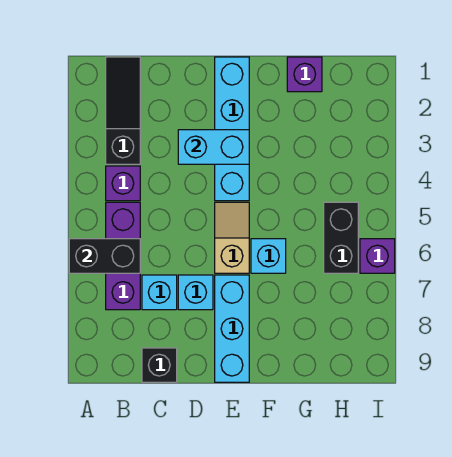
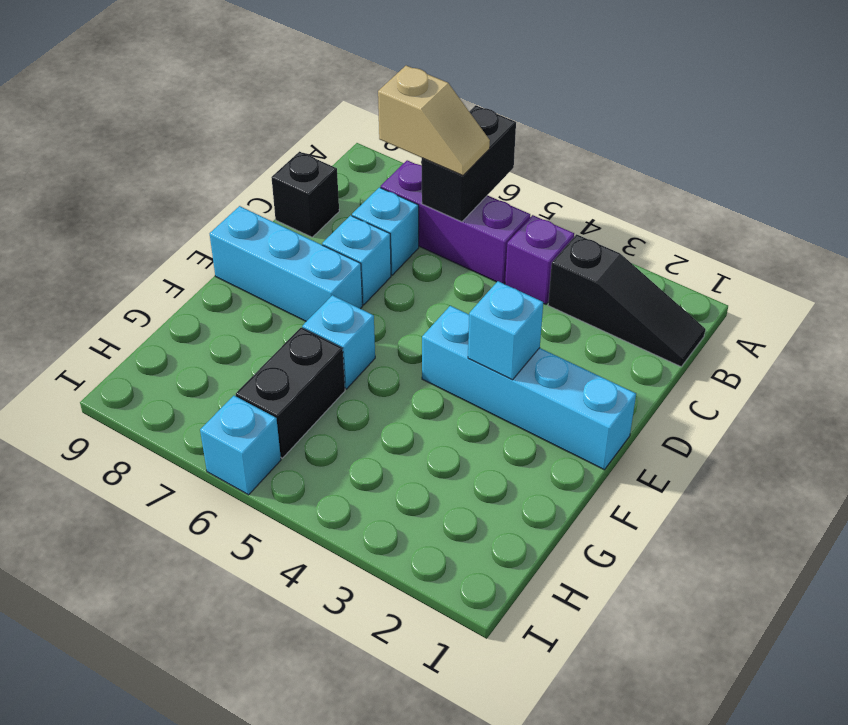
cyan 1x2 brick [178,130,249,164] -> cyan 1x1 brick [468,281,543,380]
tan 1x2 slope [215,202,249,273] -> tan 1x2 slope moved to [378,66,490,175]
purple 1x1 brick [287,57,322,92] -> none
black 1x2 brick [324,202,358,273] -> black 1x2 brick turned to [236,328,345,458]
purple 1x1 brick [360,239,395,273] -> cyan 1x1 brick [200,396,281,495]

